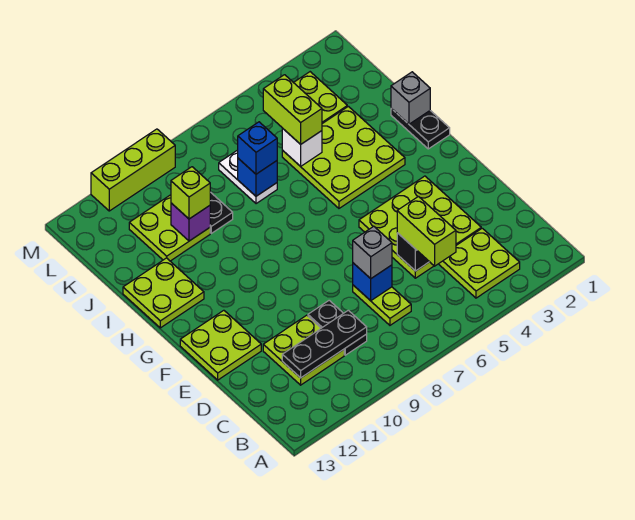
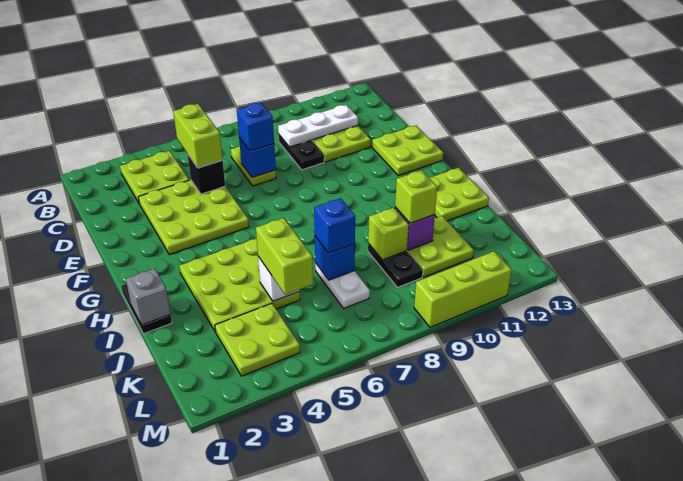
black 1x3 plate [282,310,367,378] -> white 1x3 plate [278,105,358,147]
grey 1x1 brick [353,226,392,279] -> blue 1x1 brick [237,103,274,151]
none -> lime 1x1 brick [368,208,409,260]

